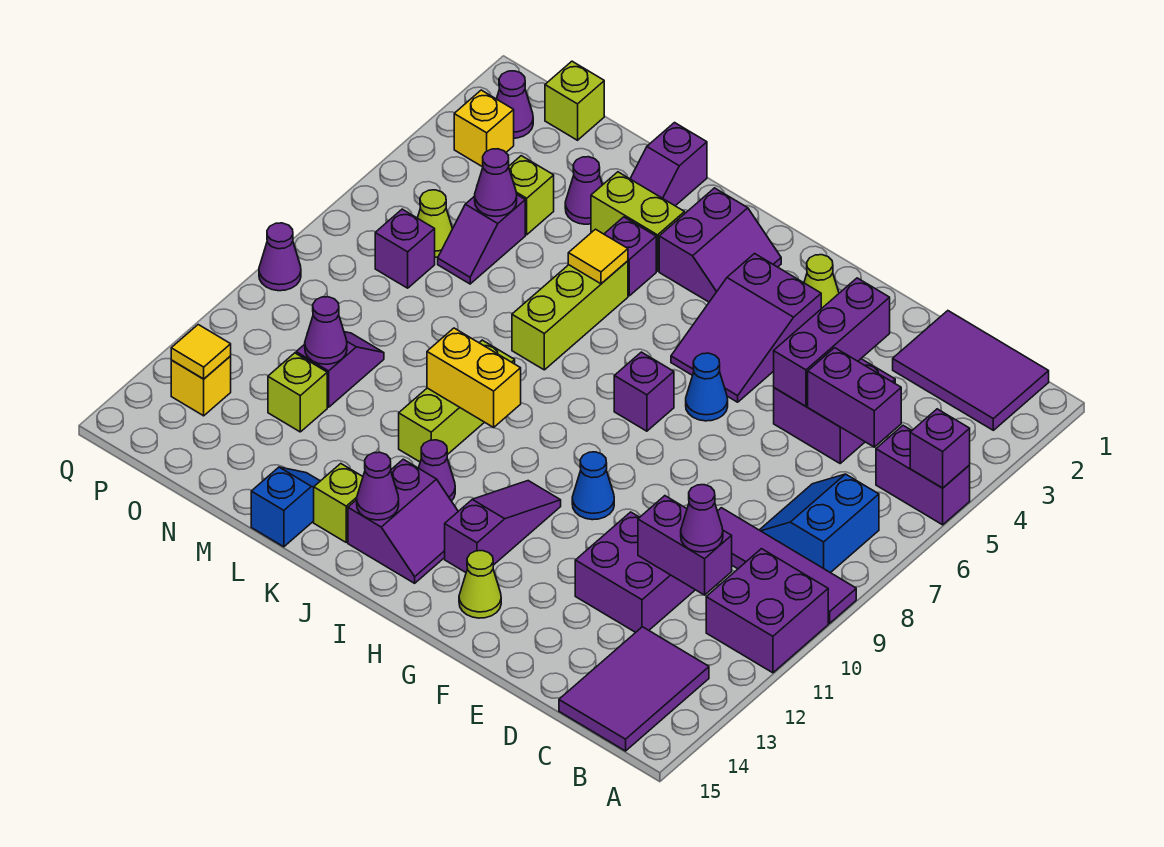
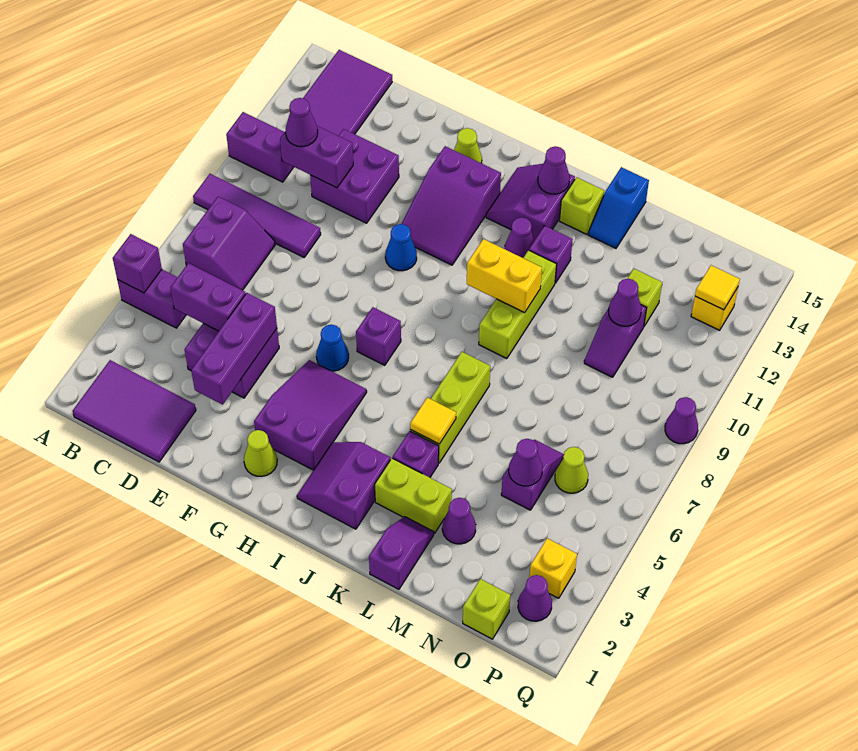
purple 2x2 brick [706,549,828,673] -> purple 1x2 brick [226,112,294,182]
blue 2x2 slope [760,474,879,573] -> purple 2x2 slope [183,197,275,290]
purple 1x3 slope [445,481,561,572] -> purple 2x3 slope [402,146,501,265]
lime 1x1 brick [509,156,554,235] -> none
purple 1x1 brick [375,209,435,288] -> purple 1x1 brick moved to [529,226,573,283]

